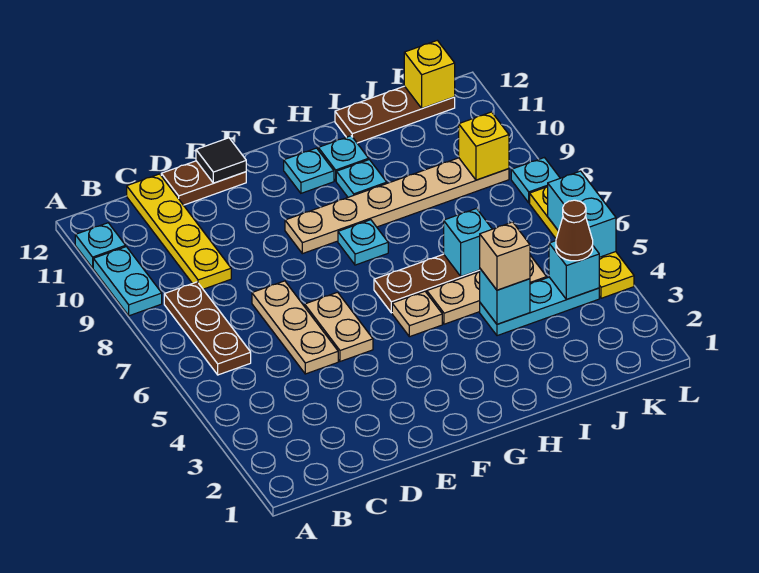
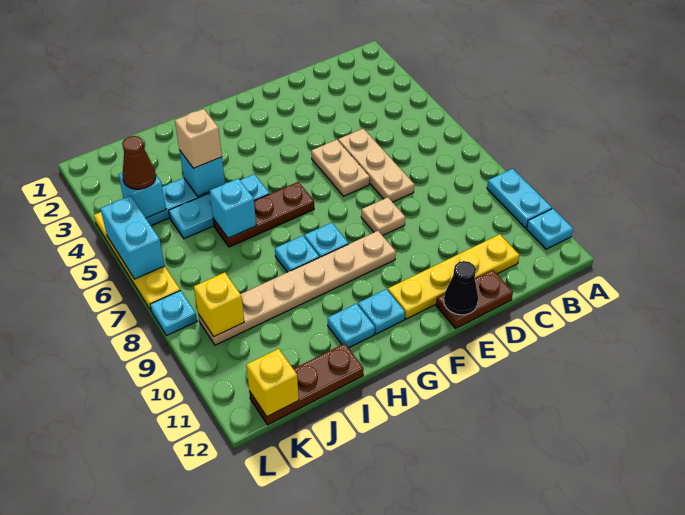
brown 1x3 plate [164,282,251,375] -> none
yellow 1x4 plate [127,174,231,289] -> yellow 1x4 plate turned to [388,234,519,319]
black 1x1 tile [196,138,246,183] -> black 1x1 cone [444,261,478,315]
tan 1x1 plate [392,291,442,337] -> tan 1x1 plate moved to [361,197,405,236]
tan 1x3 plate [427,255,547,324] -> cyan 1x3 plate [169,174,269,239]
cyan 1x1 plate [336,160,387,197] -> cyan 1x1 plate moved to [275,236,319,272]

